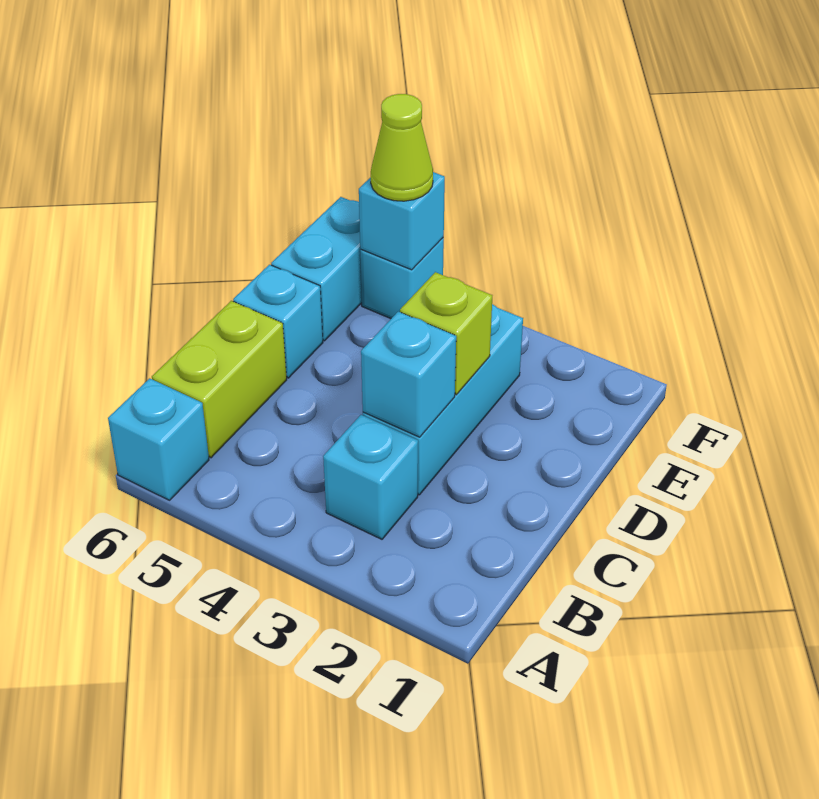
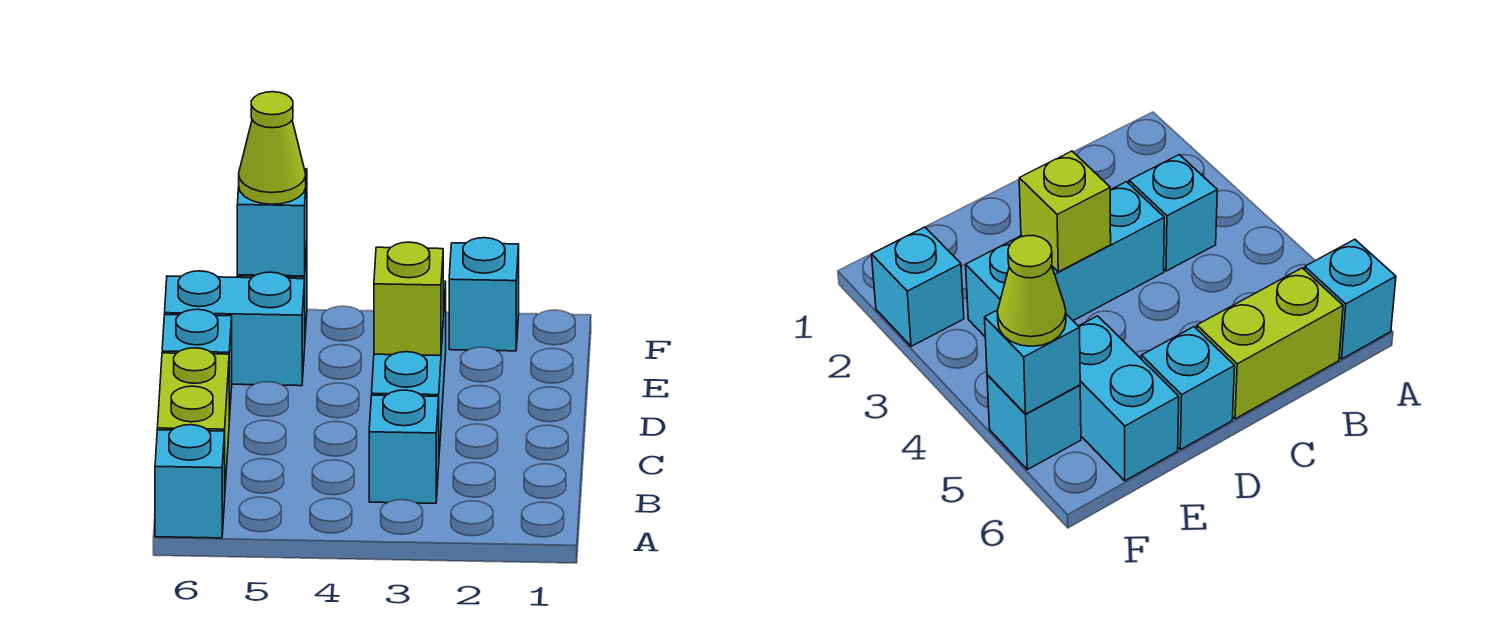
cyan 1x1 brick [361,312,456,437] -> cyan 1x1 brick moved to [449,238,519,351]
cyan 1x2 brick [271,197,362,341] -> cyan 1x2 brick turned to [165,271,305,386]

